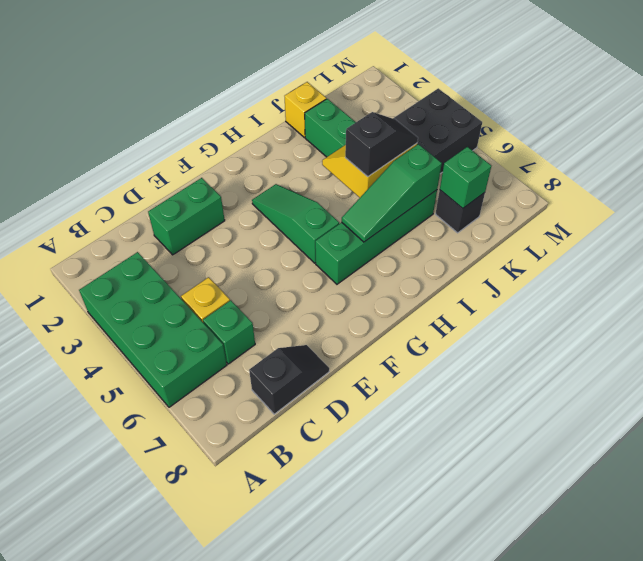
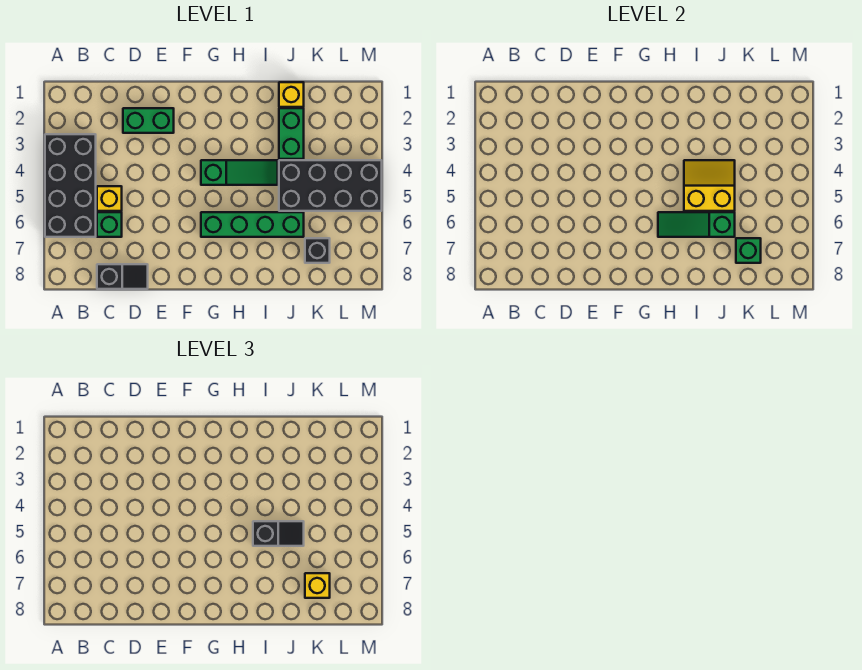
green 2x4 brick [79,252,227,407] -> black 2x4 brick [45,134,96,237]
green 1x3 slope [252,184,339,263] -> green 1x3 slope turned to [201,160,278,185]
none -> yellow 1x1 brick [305,573,330,598]

